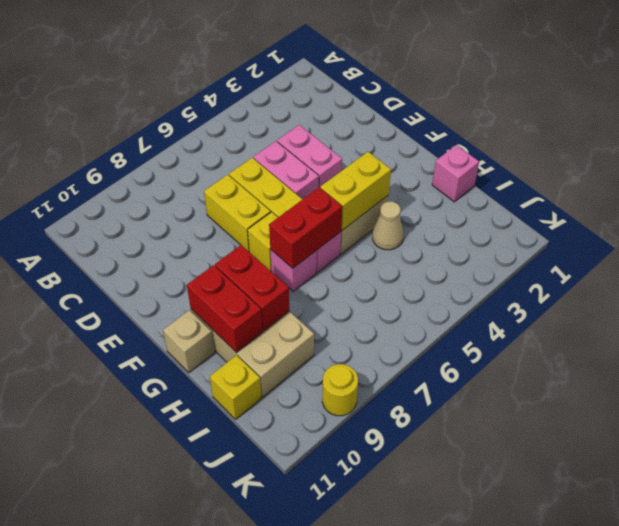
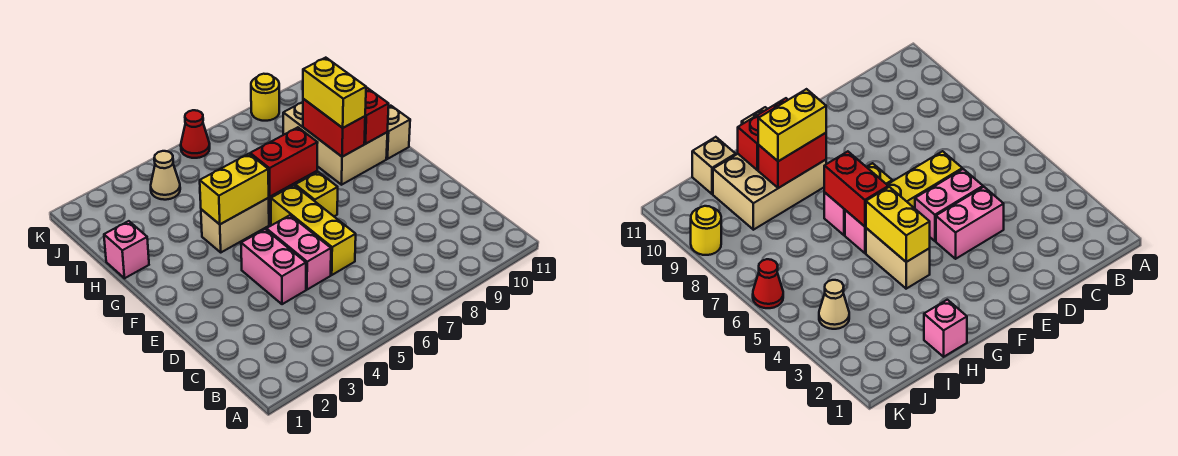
yellow 1x2 brick [204,175,271,251] -> yellow 1x2 brick moved to [303,58,366,128]
tan 1x1 cone [372,202,403,250] -> tan 1x1 cone moved to [151,151,180,200]
yellow 1x1 brick [210,355,261,419] -> tan 1x1 brick [692,137,736,194]
none -> red 1x1 cone [181,110,210,158]

